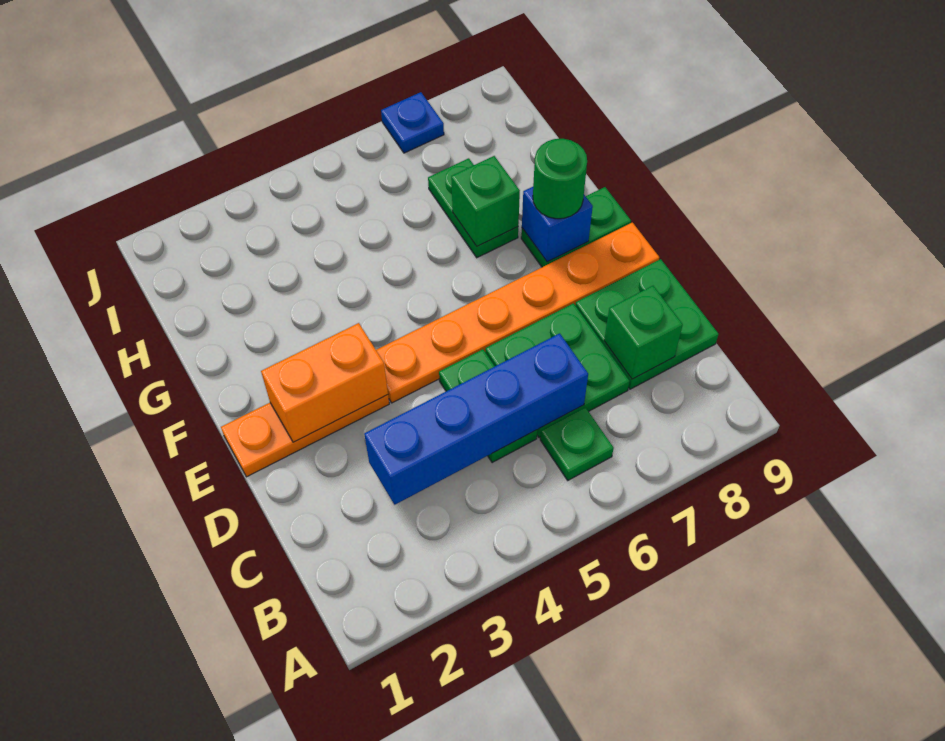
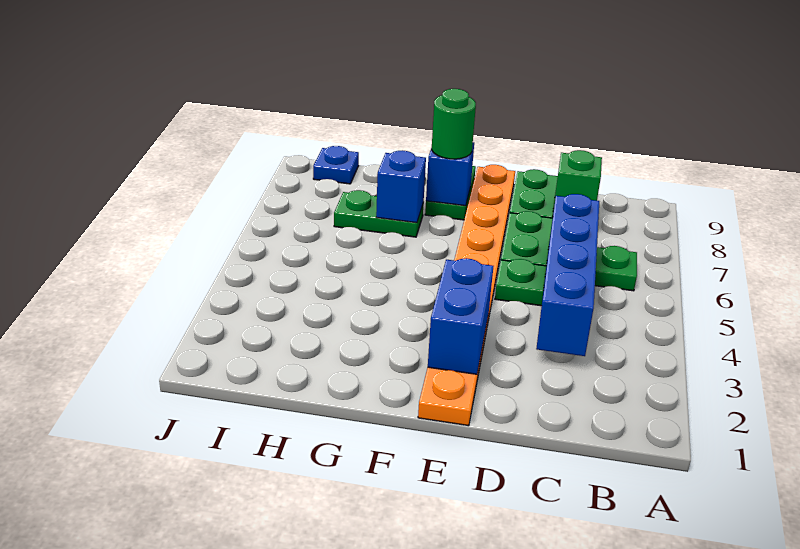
orange 1x2 brick [261,323,388,442] -> blue 1x2 brick [428,258,493,374]
green 1x1 brick [451,156,520,246] -> blue 1x1 brick [376,150,426,223]
blue 1x1 plate [381,92,444,153] -> blue 1x1 plate moved to [313,146,359,184]

